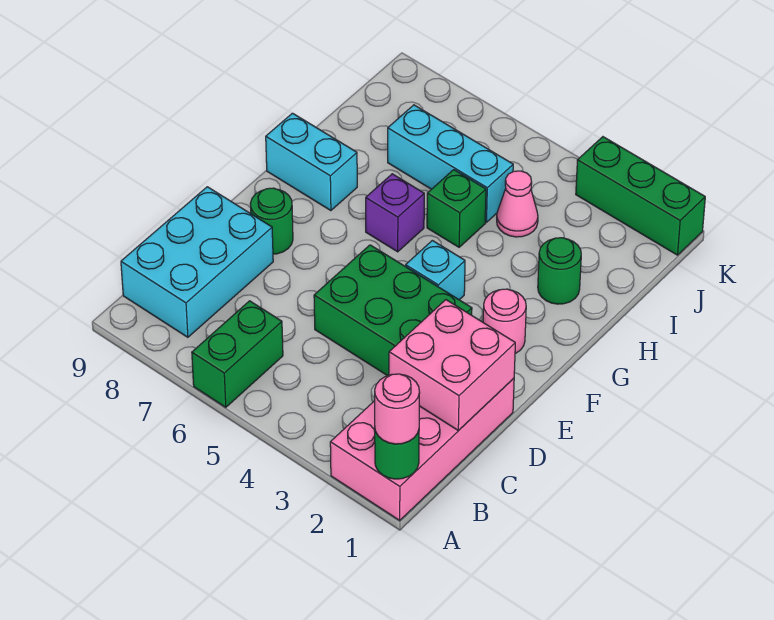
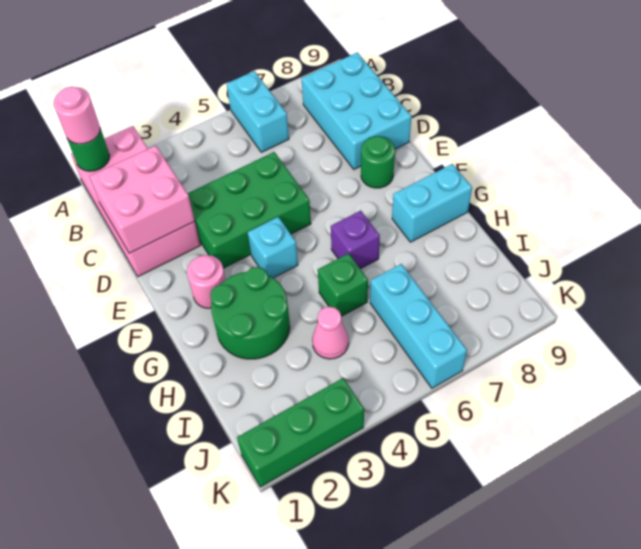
green 1x2 brick [192,301,283,407] -> cyan 1x2 brick [227,71,289,152]
green 1x1 round brick [538,238,581,304] -> green 2x2 round brick [210,267,290,359]
cyan 1x3 brick [388,105,513,222] -> cyan 1x3 brick turned to [370,264,467,388]

